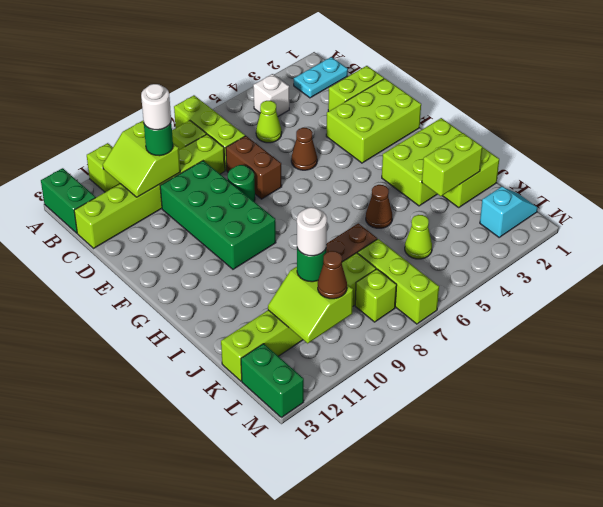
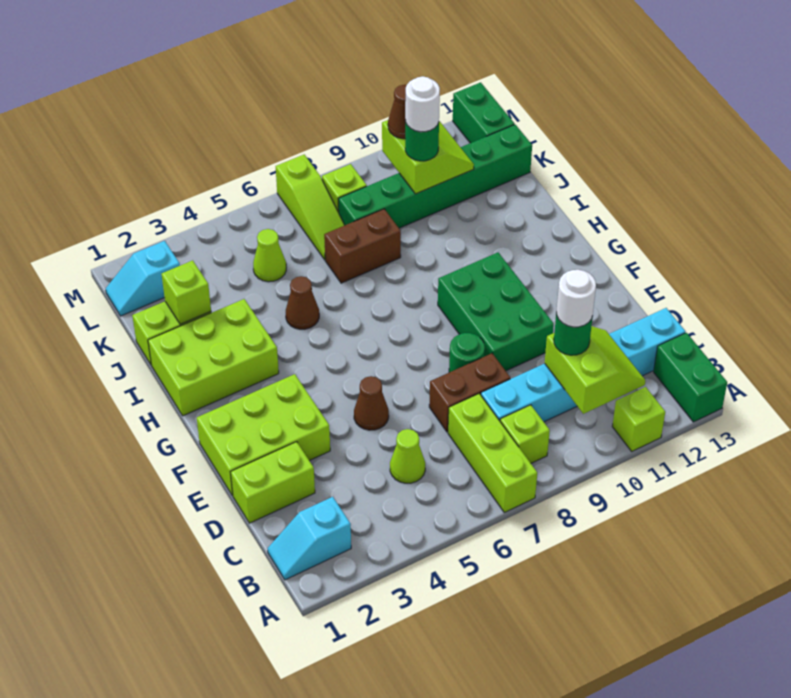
cyan 1x2 plate [294,57,348,98] -> cyan 1x2 slope [268,497,351,580]
white 1x1 brick [253,74,289,116] -> none
lime 1x6 brick [74,134,225,248] -> cyan 1x6 brick [481,308,686,422]
brown 1x2 brick [226,136,282,199] -> brown 1x2 brick turned to [429,353,510,432]
green 2x4 brick [160,161,276,269] -> green 2x3 brick [438,253,554,371]
lime 1x2 brick [422,133,482,196] -> lime 1x1 brick [162,260,211,324]
lime 1x3 brick [358,239,439,324] -> lime 1x3 slope [276,155,345,260]
lime 1x6 brick [221,253,376,381] -> green 1x6 brick [339,125,532,228]

